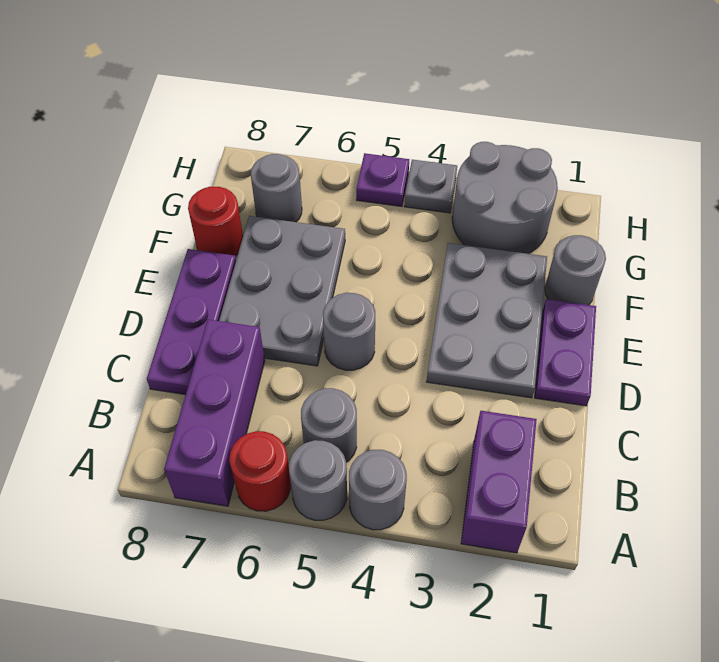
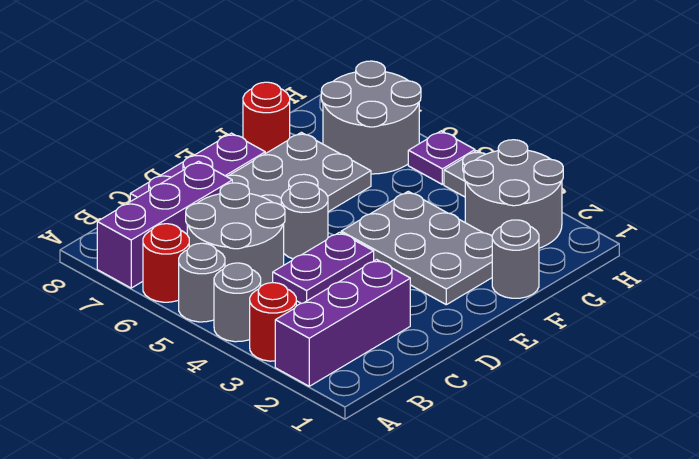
purple 1x2 brick [461,411,537,553] -> purple 1x3 brick [275,260,410,386]
none -> red 1x1 round brick [250,283,296,361]
grey 1x1 round brick [301,388,357,462] -> grey 2x2 round brick [186,183,285,286]
purple 1x2 plate [535,299,596,406] -> purple 1x2 plate moved to [273,232,374,303]
grey 2x3 plate [427,243,547,398] -> grey 2x3 plate turned to [341,191,492,305]
grey 1x1 round brick [251,154,302,222] -> grey 2x2 round brick [321,61,421,174]

